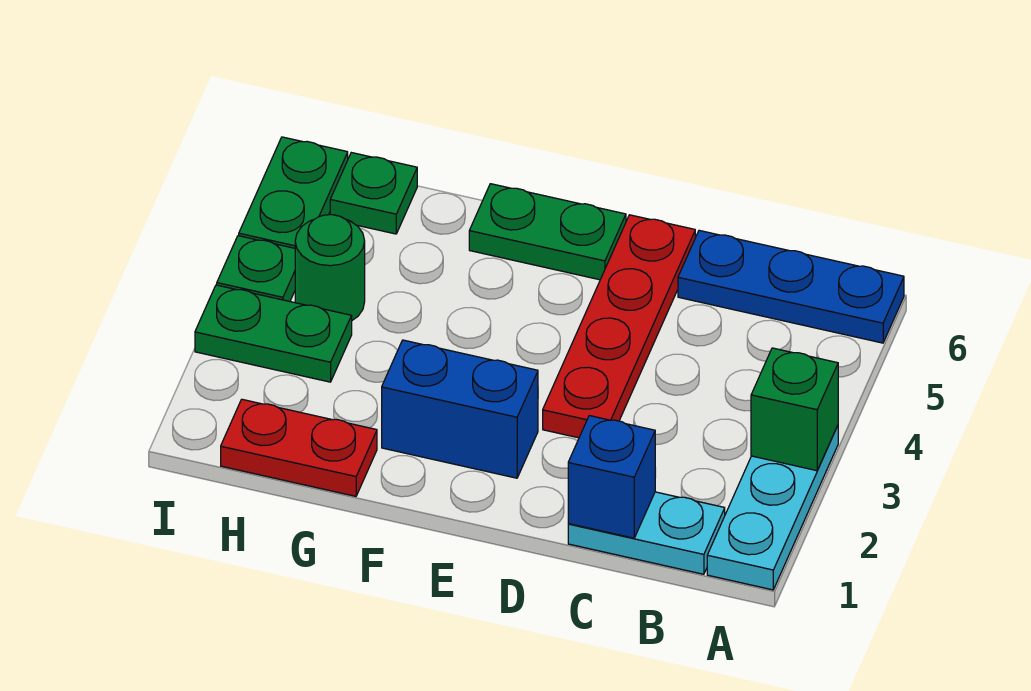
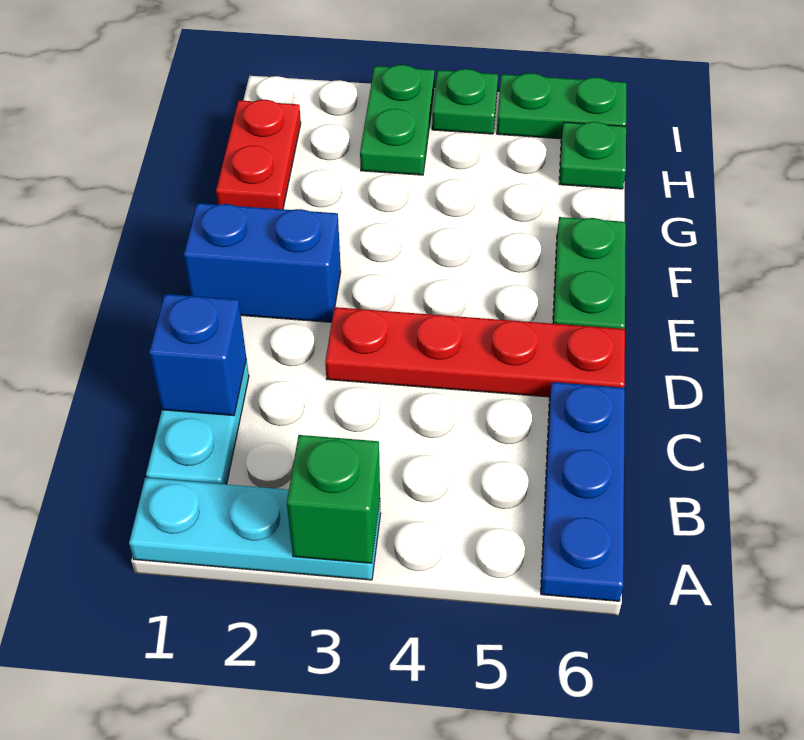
blue 1x2 brick [382,340,538,478] -> blue 1x2 brick turned to [184,203,341,322]
green 1x1 round brick [295,215,365,320] -> none

